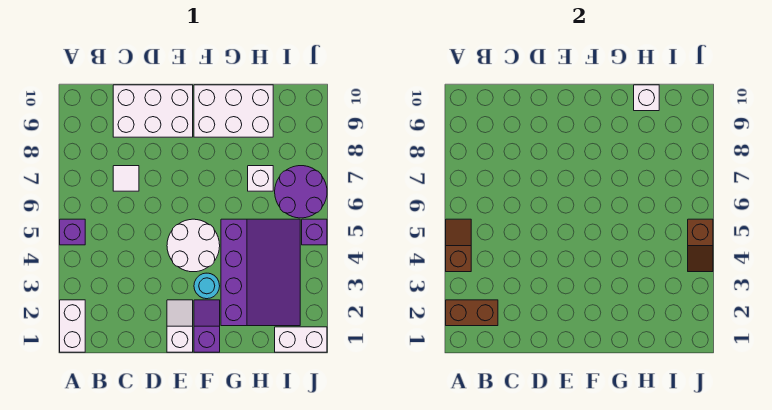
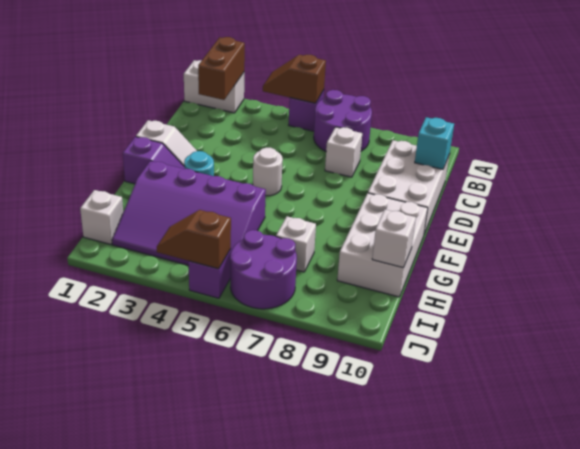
brown 1x2 slope [446,219,471,272] -> brown 1x2 slope turned to [263,55,326,103]
none -> purple 2x2 round brick [314,90,372,151]
white 1x1 tile [113,166,139,191] -> white 1x1 brick [325,127,362,177]
none -> cyan 1x1 brick [415,117,454,169]
white 2x2 round brick [167,219,220,272] -> white 1x1 round brick [253,148,283,196]
white 1x2 brick [275,327,327,352] -> white 1x1 brick [80,190,123,244]

